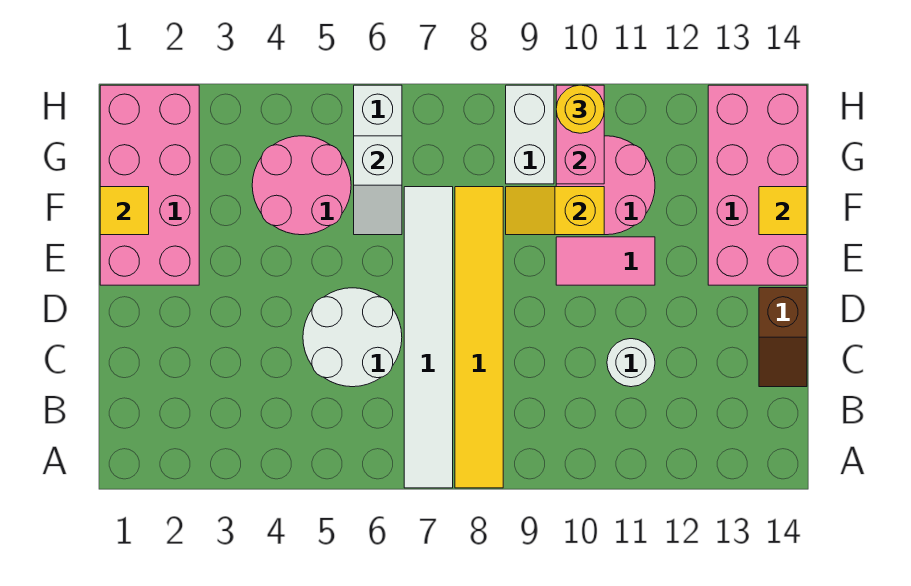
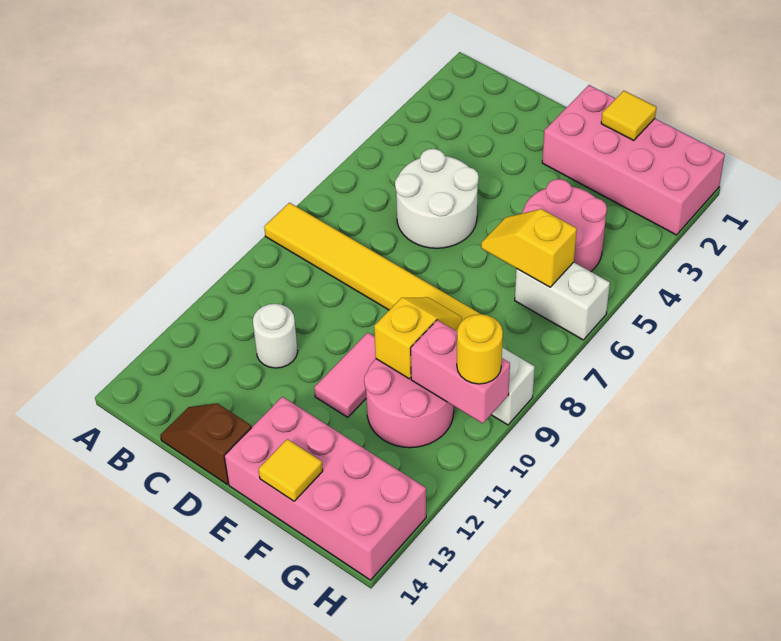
white 1x6 tile [404,187,453,488] -> none
white 1x2 slope [354,136,402,235] -> yellow 1x2 slope [481,209,577,287]

